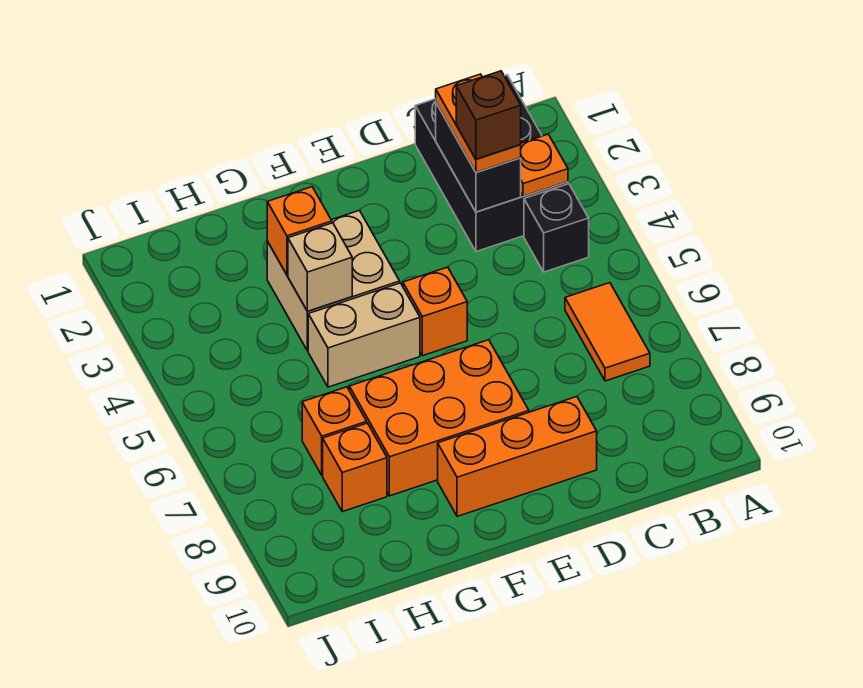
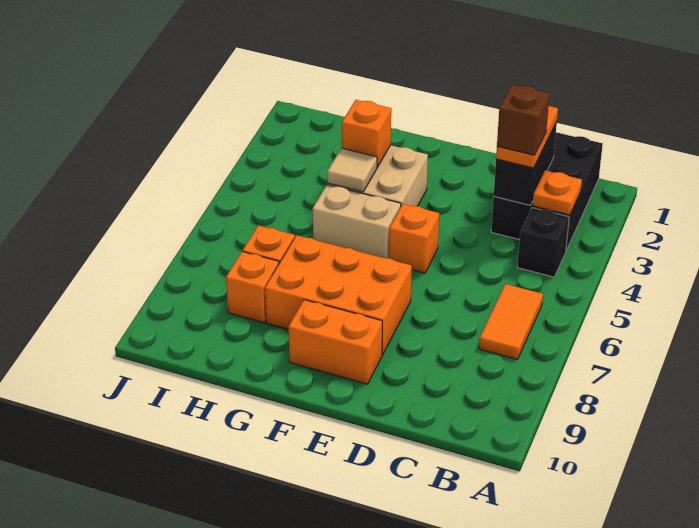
orange 1x3 brick [438,397,597,516] -> orange 1x2 brick [288,300,382,384]
tan 1x1 brick [288,223,352,311] -> tan 1x1 tile [327,148,377,192]

